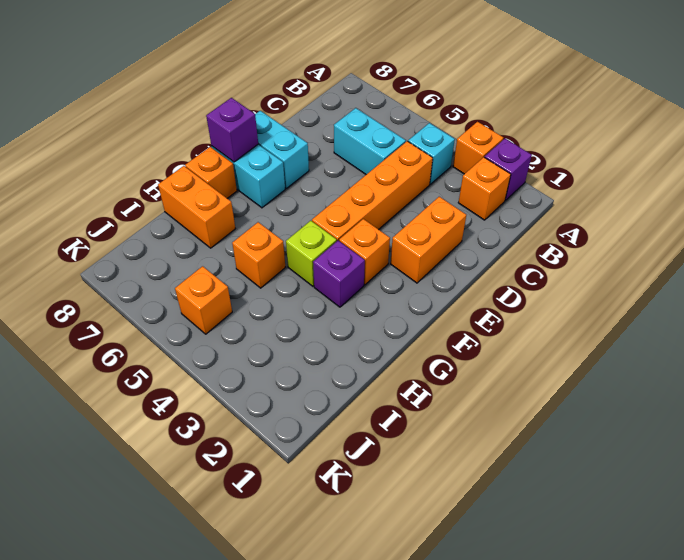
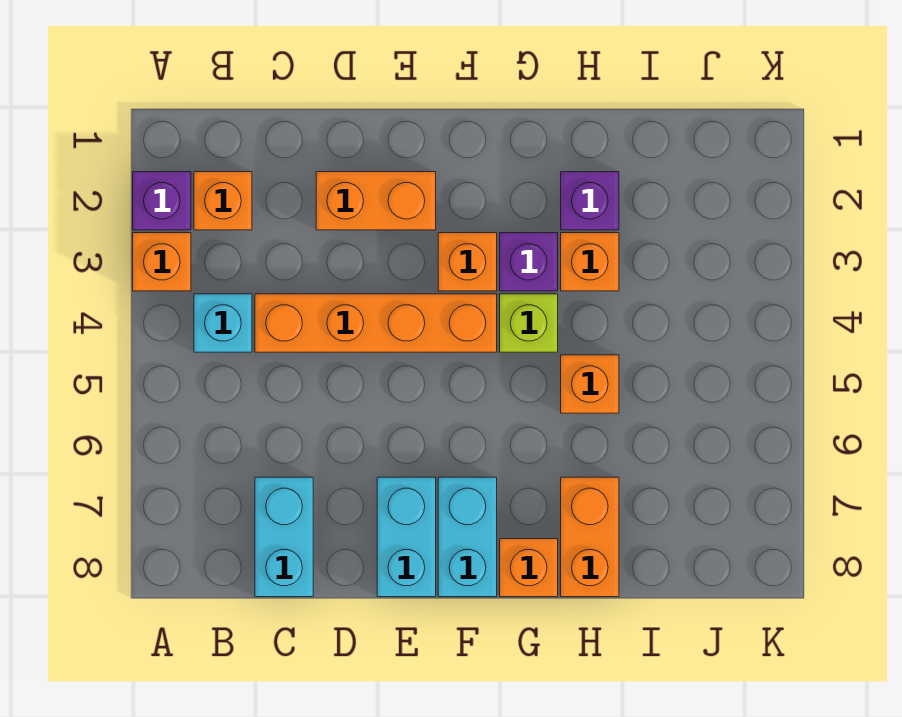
cyan 1x2 brick [334,108,406,175] -> cyan 1x2 brick moved to [255,477,313,597]
purple 1x1 brick [206,98,258,162] -> purple 1x1 brick moved to [561,172,619,230]
orange 1x1 brick [175,266,232,334] -> orange 1x1 brick moved to [561,233,619,291]

